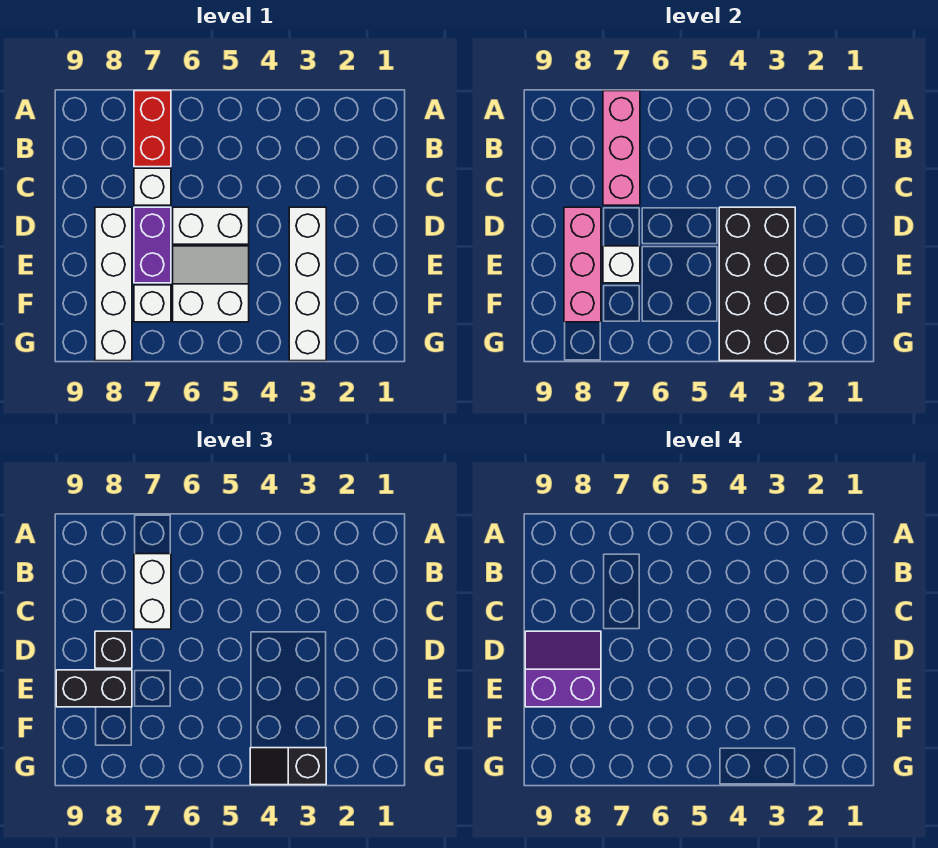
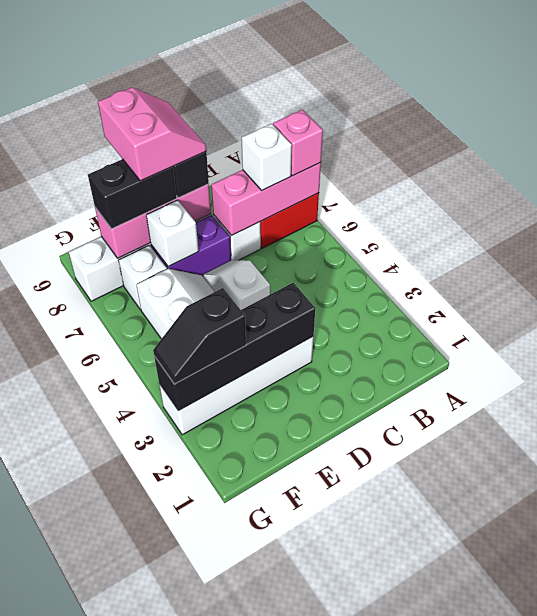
none -> pink 1x1 brick [273,110,323,176]
white 1x2 brick [134,554,171,629] -> white 1x1 brick [242,124,292,191]
black 2x4 brick [719,207,795,361] -> black 1x4 brick [154,283,315,411]
white 1x2 brick [173,207,249,244] -> white 1x2 slope [203,260,270,310]
purple 2x2 slope [525,631,601,707] -> pink 2x2 slope [98,87,206,181]
black 1x2 brick [56,670,132,707] -> black 1x2 brick turned to [88,159,177,229]
black 1x2 slope [250,748,326,785] -> black 1x2 slope turned to [153,288,246,384]

